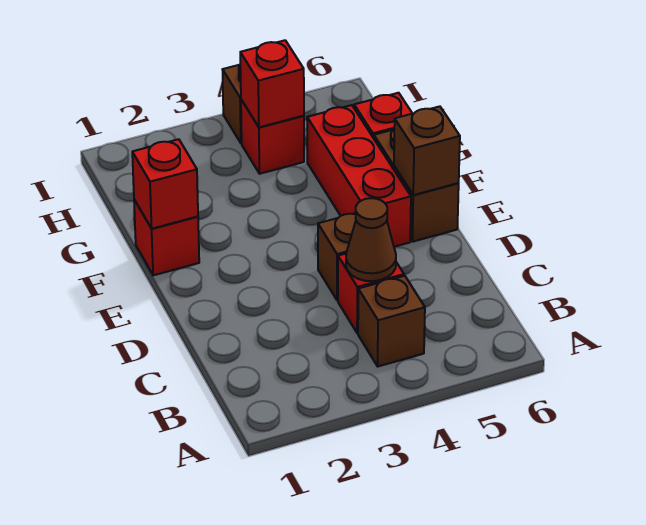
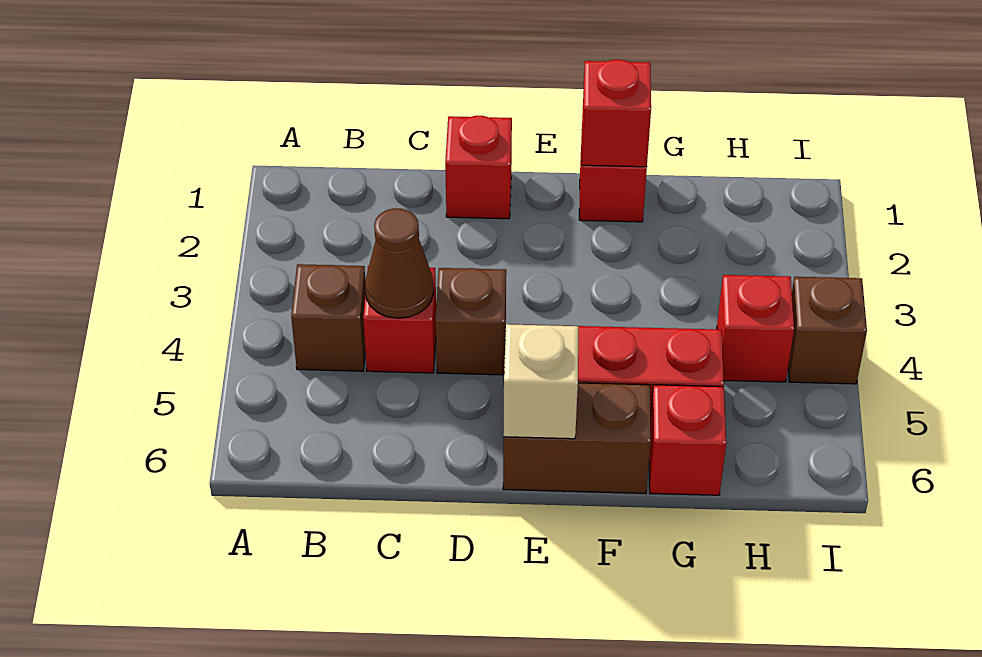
brown 1x1 brick [394,106,460,195] -> tan 1x1 brick [503,324,578,439]
red 1x1 brick [240,40,304,127] -> red 1x1 brick moved to [445,116,512,219]

